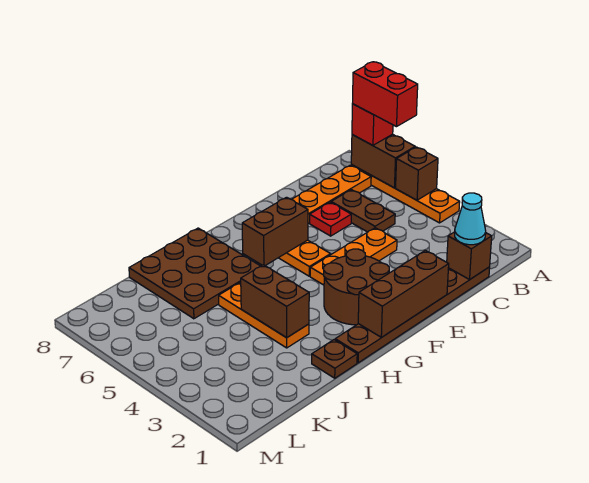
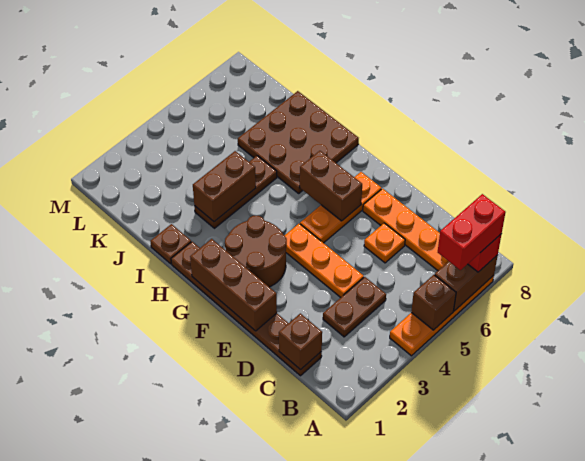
cyan 1x1 cone [455,193,486,245] -> none
brown 1x2 plate [331,190,395,232] -> brown 1x2 plate moved to [323,277,386,337]
red 1x1 plate [310,202,351,236] -> orange 1x1 plate [364,223,405,263]
orange 1x3 plate [219,282,309,348] -> brown 1x3 plate [194,156,277,228]

